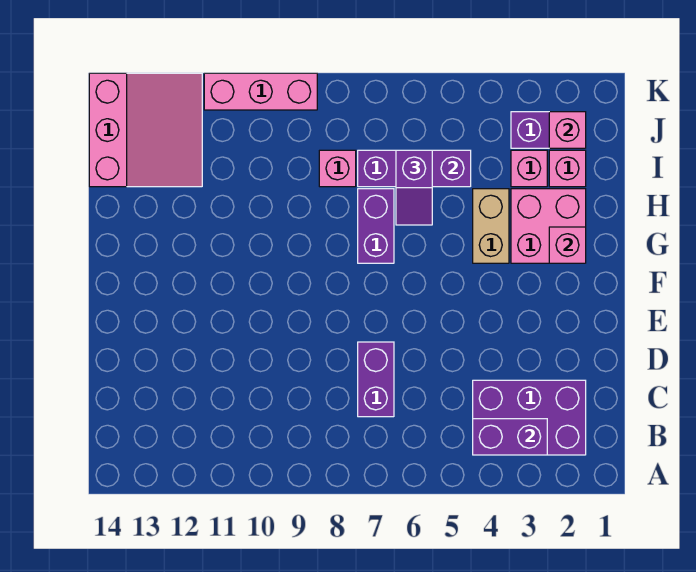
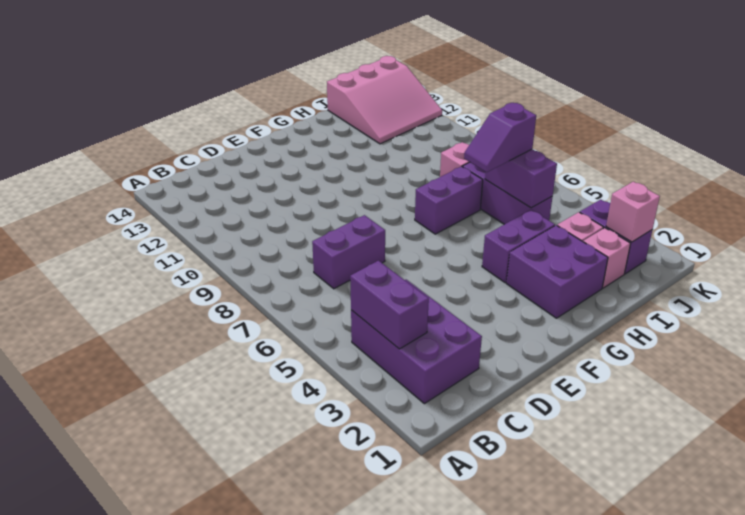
pink 2x2 brick [511,189,586,263] -> purple 2x2 brick [506,225,608,318]
pink 1x1 brick [549,227,586,263] -> none
tan 1x2 brick [473,189,509,263] -> purple 1x2 brick [482,210,555,283]
pink 1x3 brick [204,73,317,110] -> none

